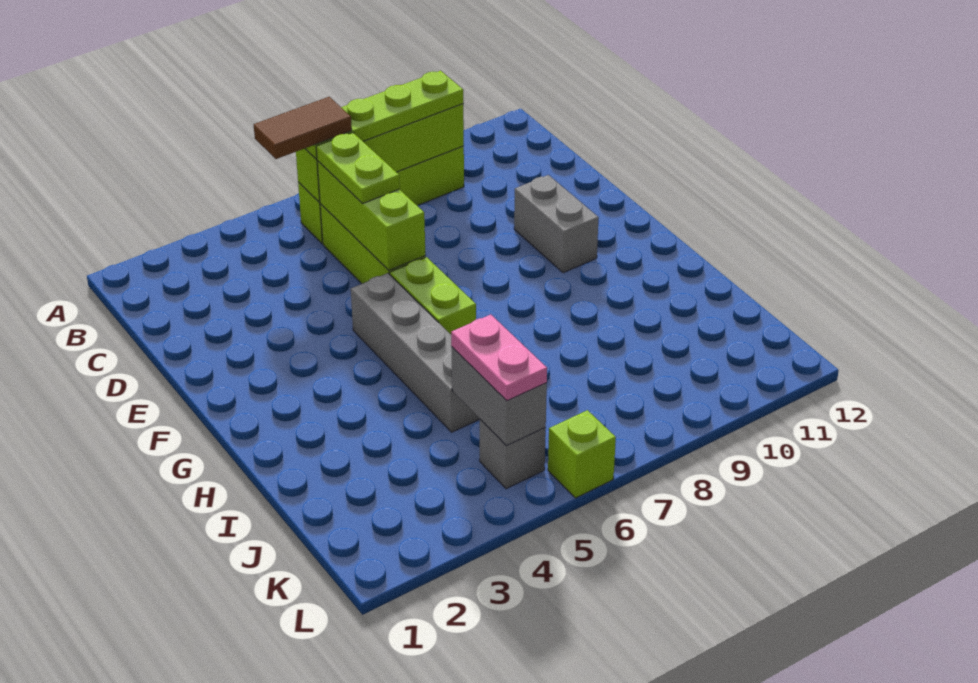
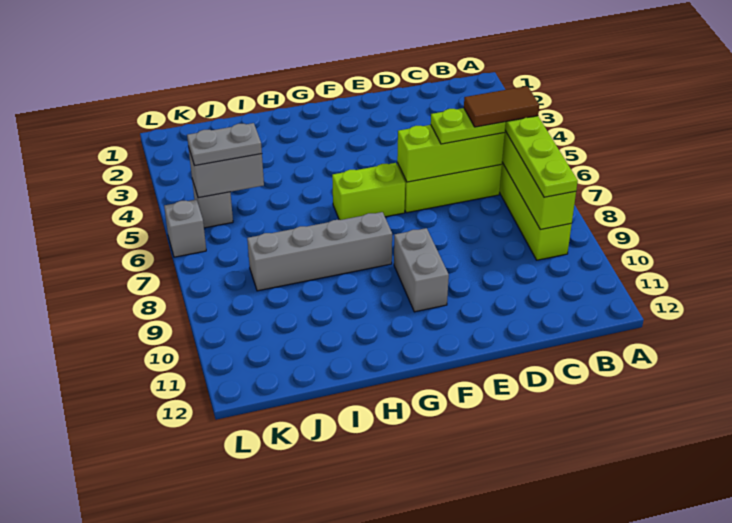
brown 1x2 tile [254,97,352,159] -> brown 1x2 tile turned to [464,86,539,127]
grey 1x2 brick [514,175,599,273] -> grey 1x2 brick turned to [394,228,449,312]
grey 1x4 brick [351,273,480,432] -> grey 1x4 brick moved to [247,212,392,291]
pink 1x2 plate [451,315,547,401] -> grey 1x2 plate [187,123,262,166]
lime 1x1 brick [548,410,616,498] -> grey 1x1 brick [164,199,206,257]

